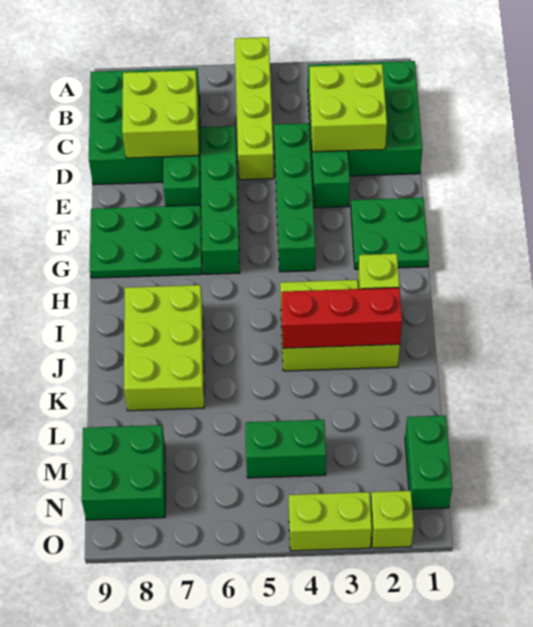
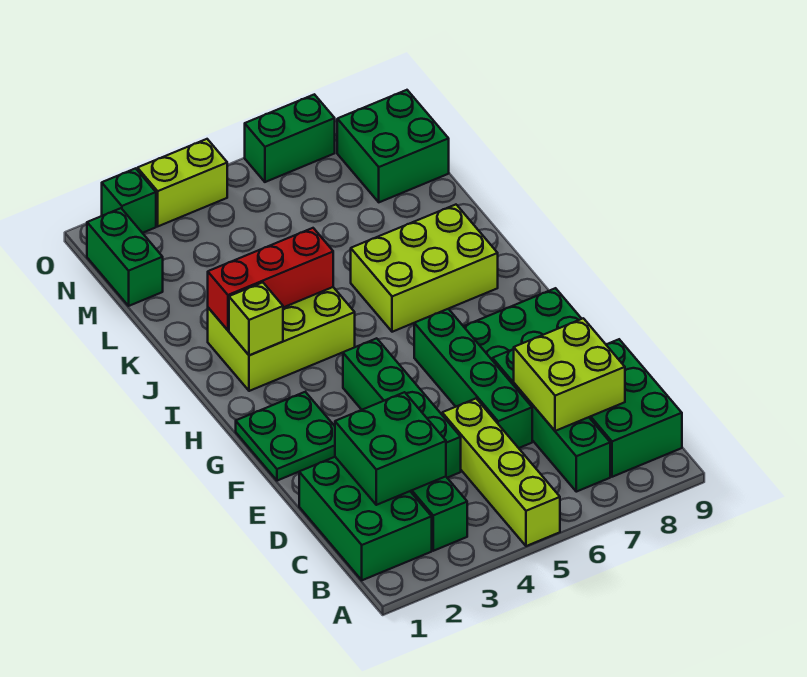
lime 2x2 brick [309,64,387,152] -> green 2x2 brick [335,392,446,505]
lime 2x3 brick [124,285,204,411] -> lime 2x3 brick turned to [351,205,498,332]
green 1x2 brick [245,420,326,478] -> green 1x2 brick moved to [245,94,335,182]
lime 1x1 brick [370,491,414,548] -> green 1x1 brick [102,168,156,233]

